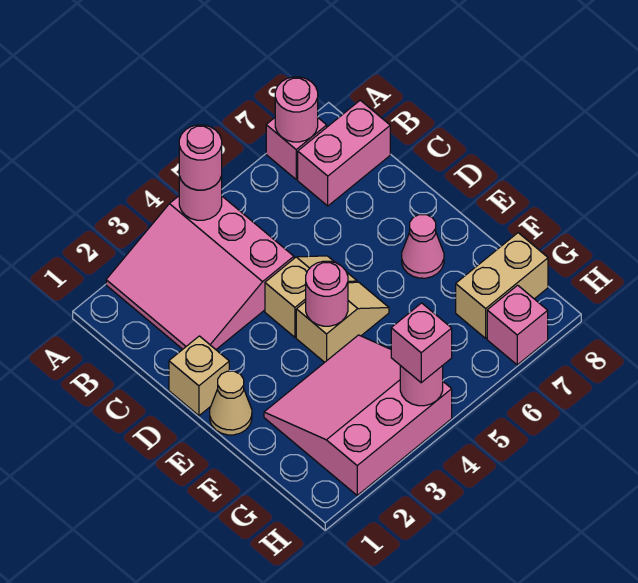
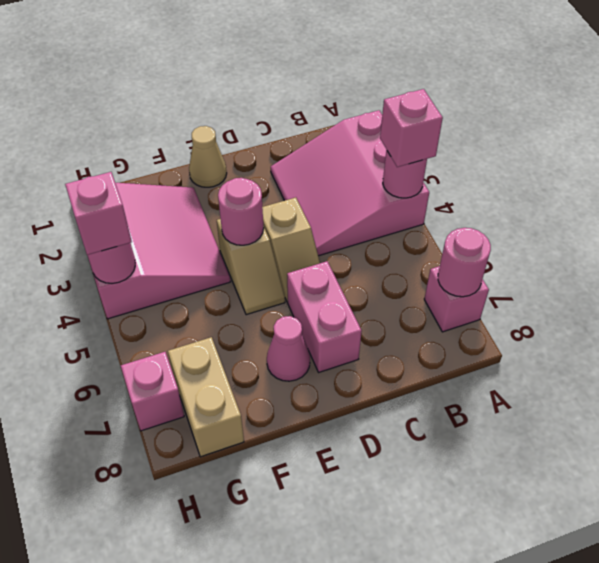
pink 3x3 slope [106,196,294,349] -> pink 3x3 slope turned to [271,110,429,256]
pink 1x1 round brick [179,125,222,190] -> pink 1x1 brick [380,89,443,167]
pink 1x2 brick [298,100,390,206] -> pink 1x2 brick moved to [287,261,362,372]
tan 1x1 brick [169,336,229,416] -> none

